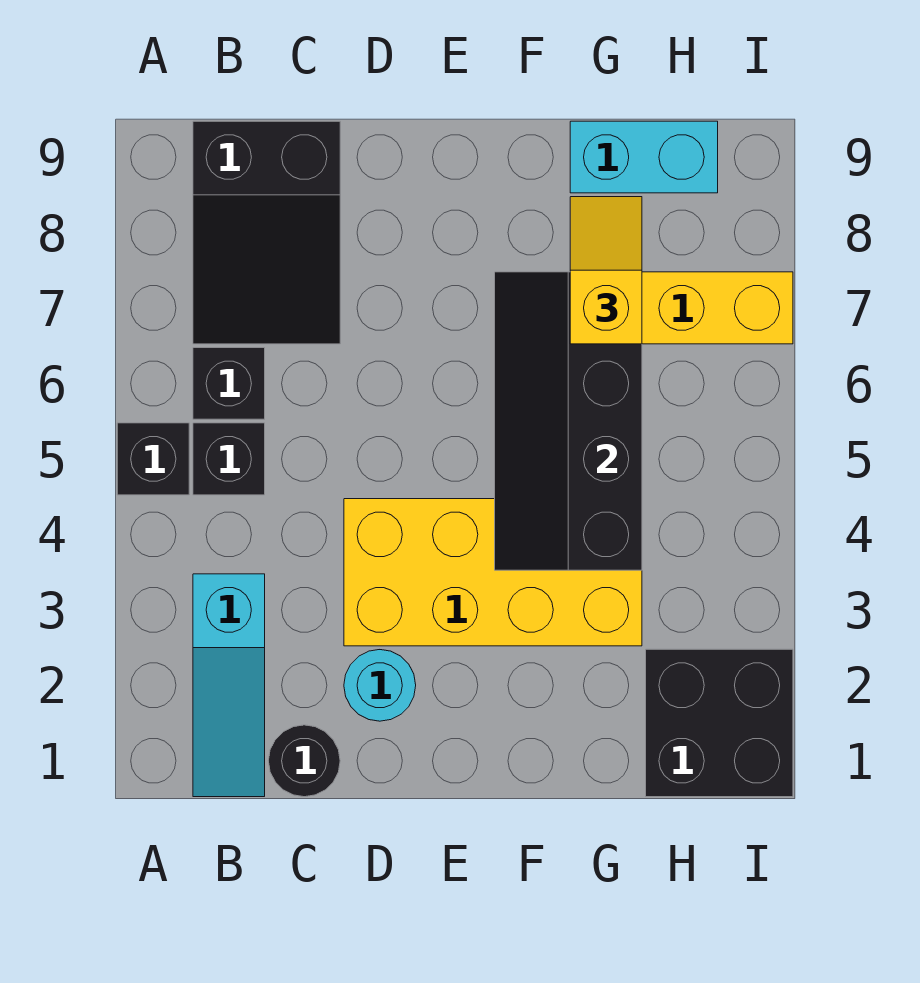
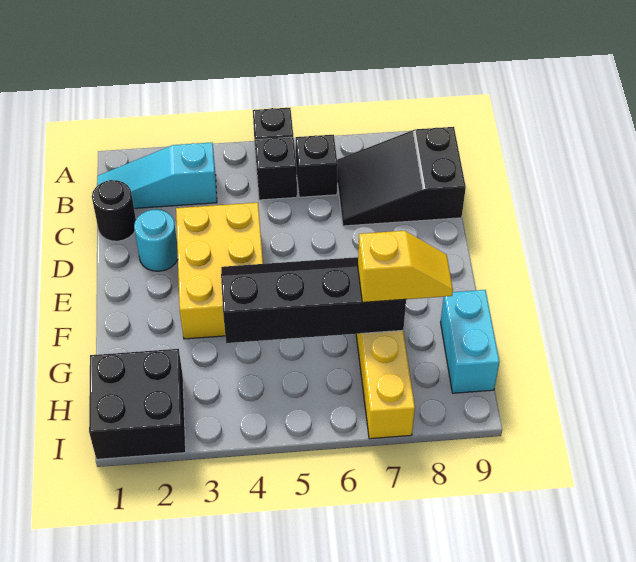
yellow 2x4 brick [344,499,642,646] -> yellow 2x3 brick [176,203,263,339]

